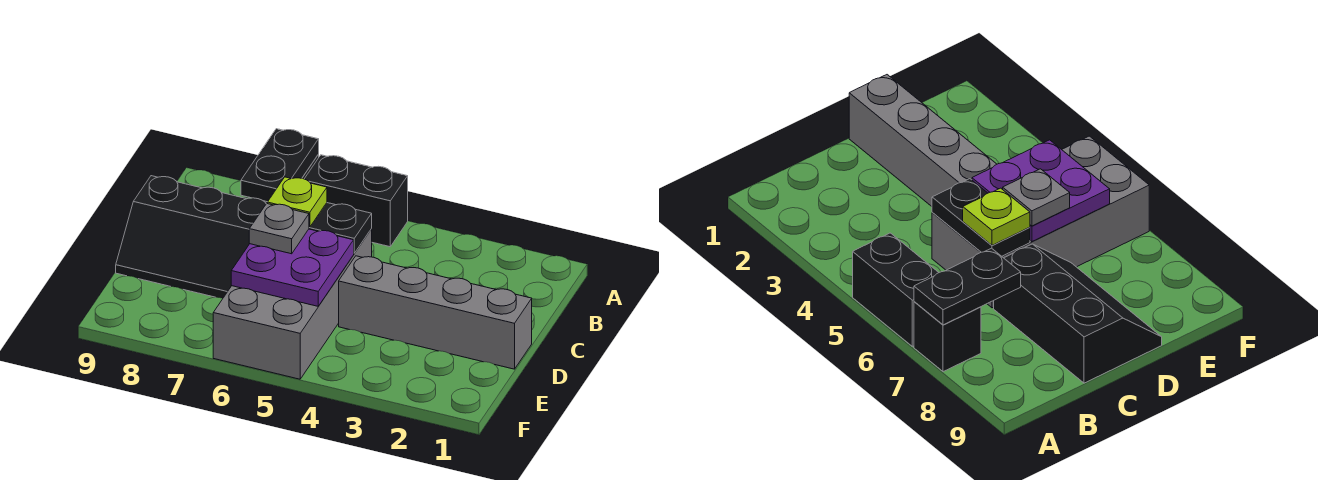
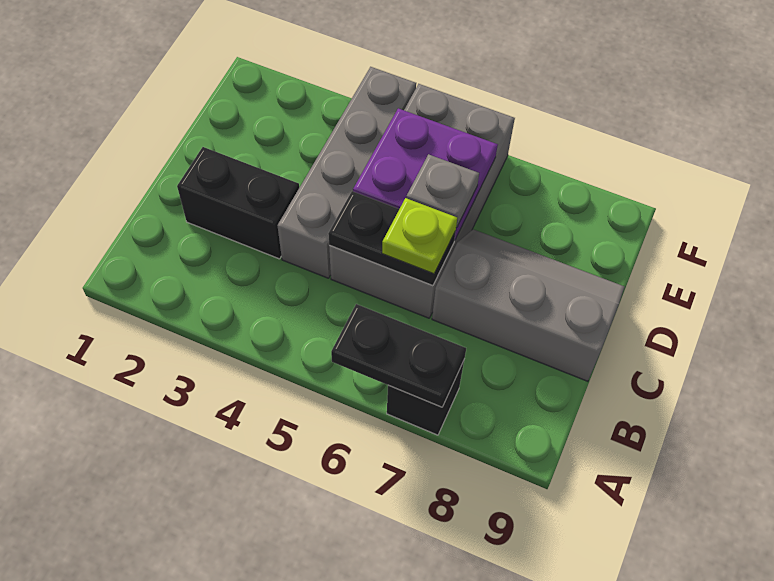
black 1x2 brick [305,155,408,247] -> black 1x2 brick moved to [177,147,299,259]
black 1x2 plate [241,129,319,202] -> black 1x2 plate turned to [331,304,466,407]
black 2x3 slope [116,176,267,298] -> grey 2x3 slope [432,229,625,381]
grey 1x4 brick [339,256,532,369] -> grey 1x4 brick turned to [278,67,416,278]

